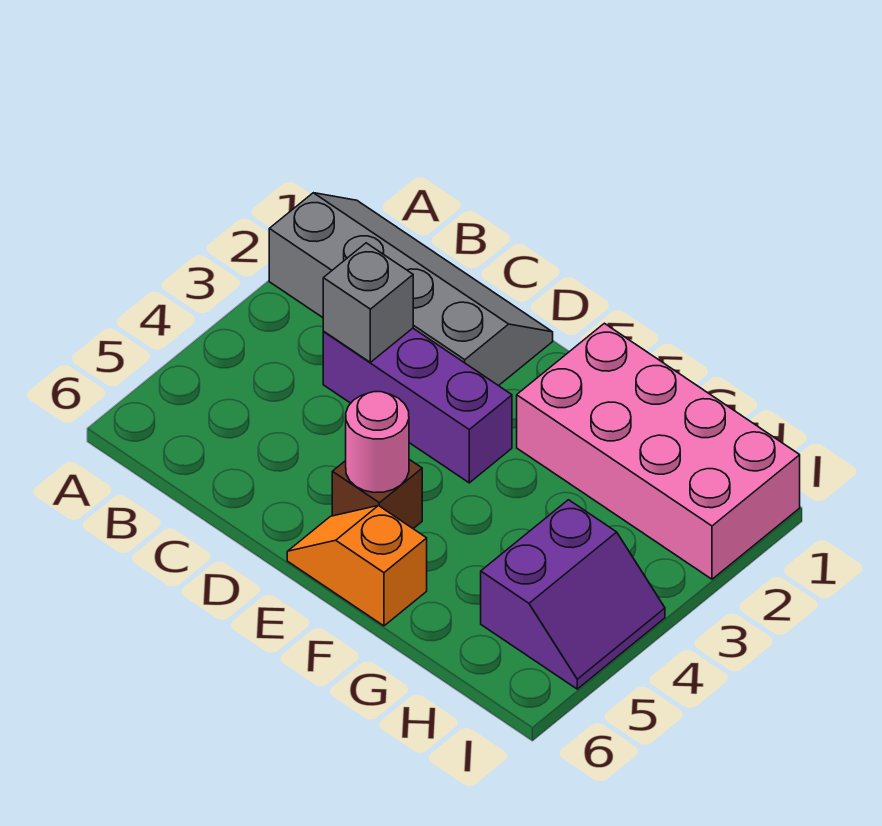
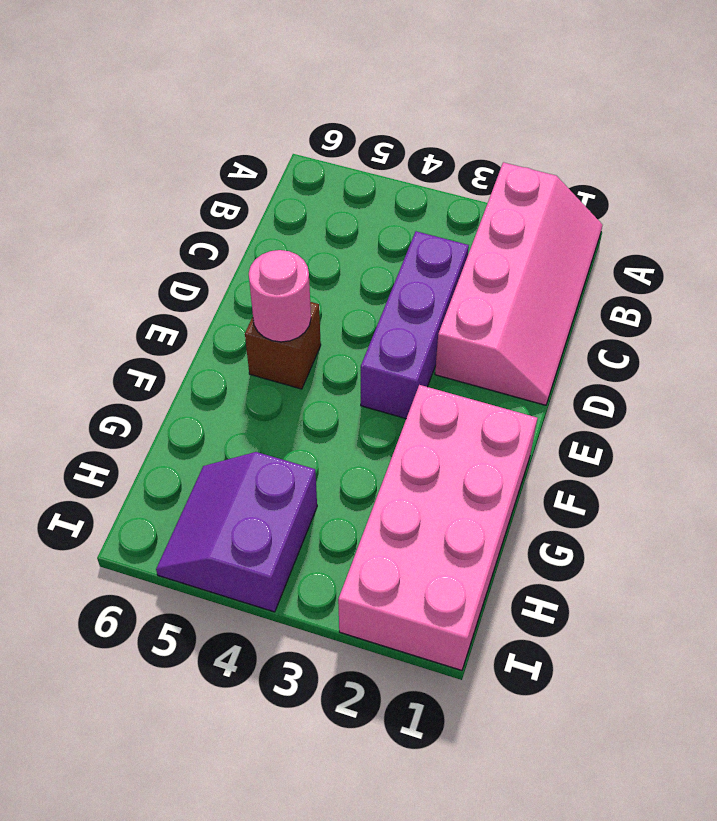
grey 2x4 slope [269,193,553,386] -> pink 2x4 slope [435,162,602,405]
grey 1x1 brick [323,243,413,362] -> none
orange 1x2 slope [287,506,427,626] -> none
purple 2x2 slope [481,500,665,689] -> purple 2x2 slope turned to [156,452,317,612]

